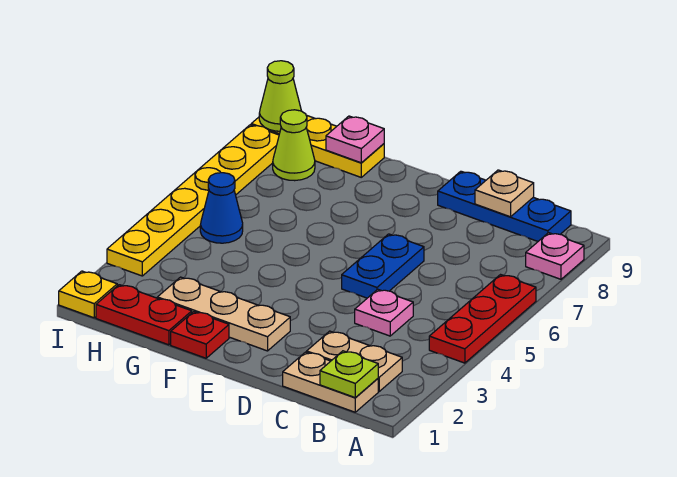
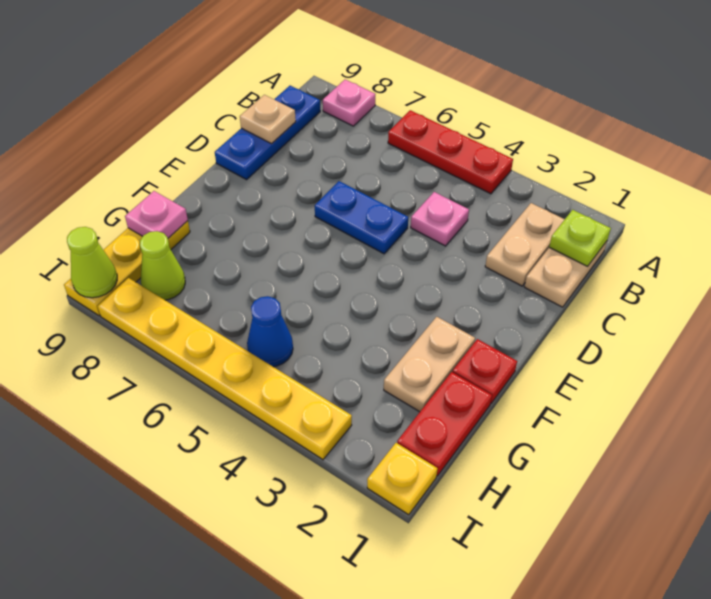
tan 1x3 plate [157,277,290,351] -> tan 1x2 plate [384,317,475,412]

